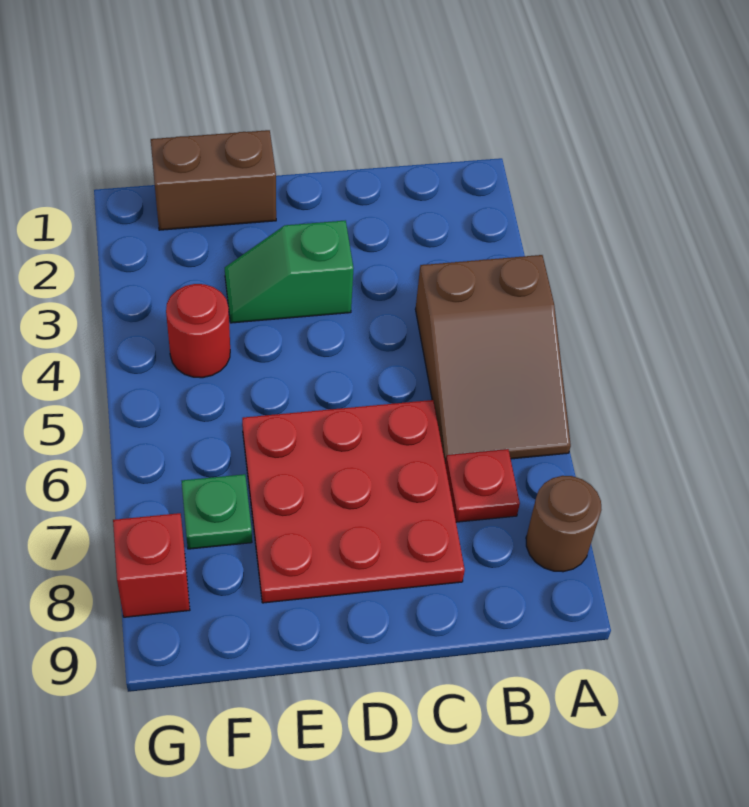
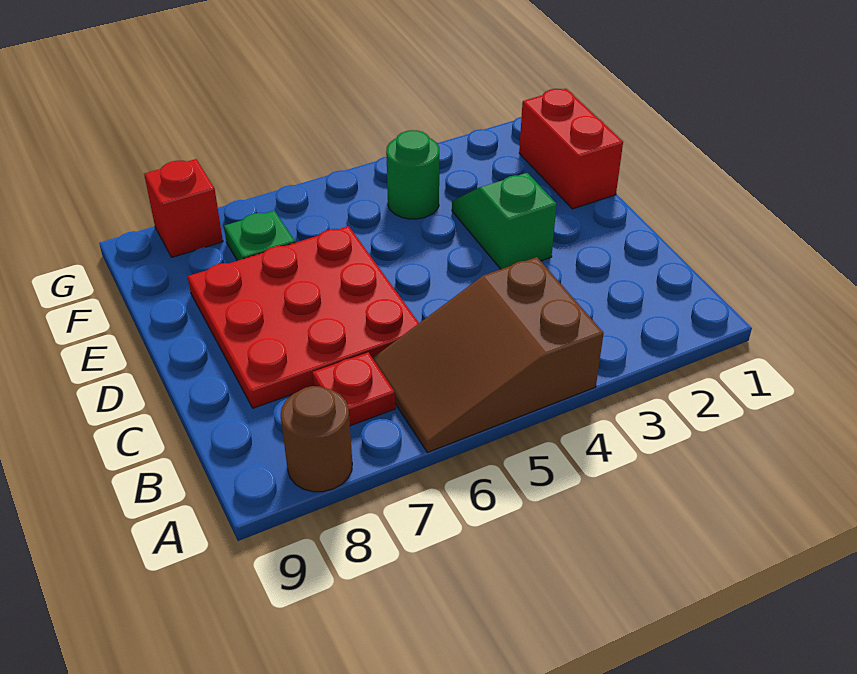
brown 1x2 brick [151,130,276,230] -> red 1x2 brick [519,89,623,209]
red 1x1 round brick [166,284,230,378] -> green 1x1 round brick [386,130,439,219]

